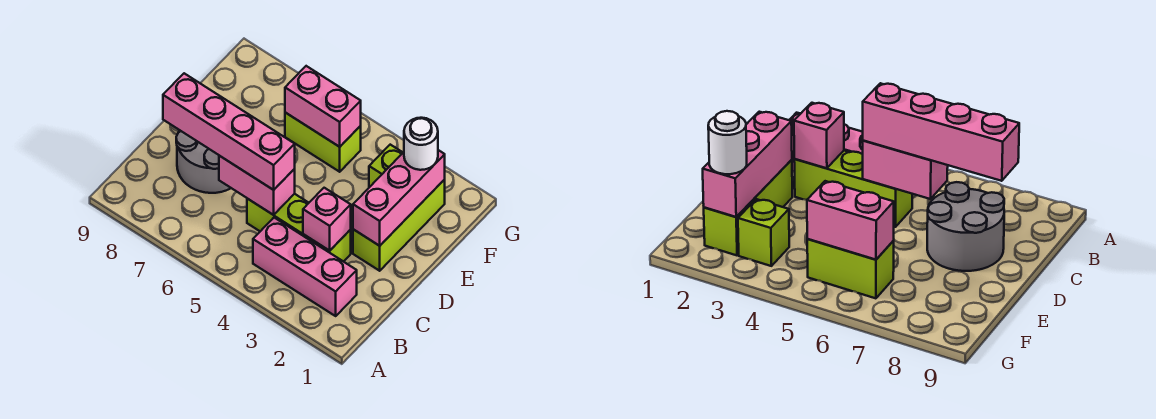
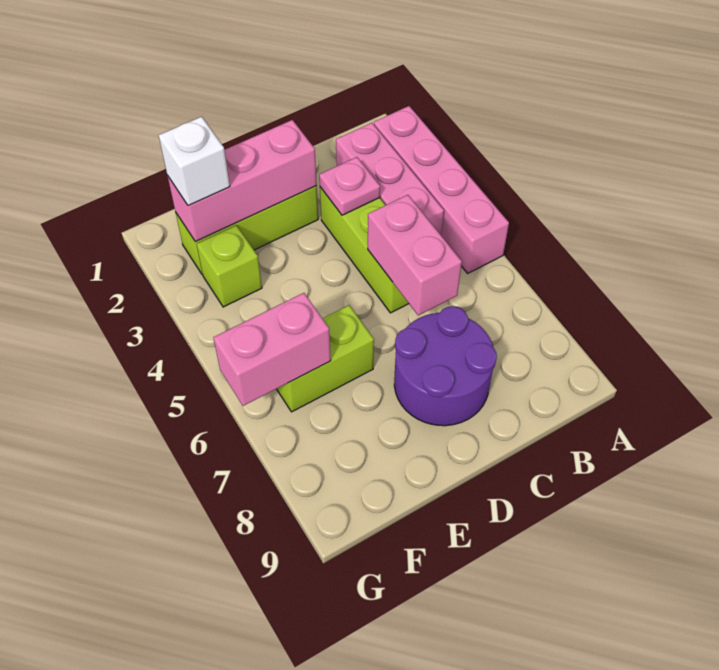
pink 1x1 brick [303,188,351,251] -> pink 1x1 plate [319,157,380,215]
pink 1x4 brick [163,73,295,190] -> pink 1x4 brick moved to [374,106,509,273]
grey 2x2 round brick [176,130,231,193] -> purple 2x2 round brick [394,306,497,426]
white 1x1 round brick [404,118,438,170] -> white 1x1 brick [159,117,230,206]
lime 1x2 brick [285,113,361,172] -> lime 1x2 brick turned to [277,305,374,412]
pink 1x2 brick [285,66,361,147] -> pink 1x2 brick turned to [213,293,331,406]

